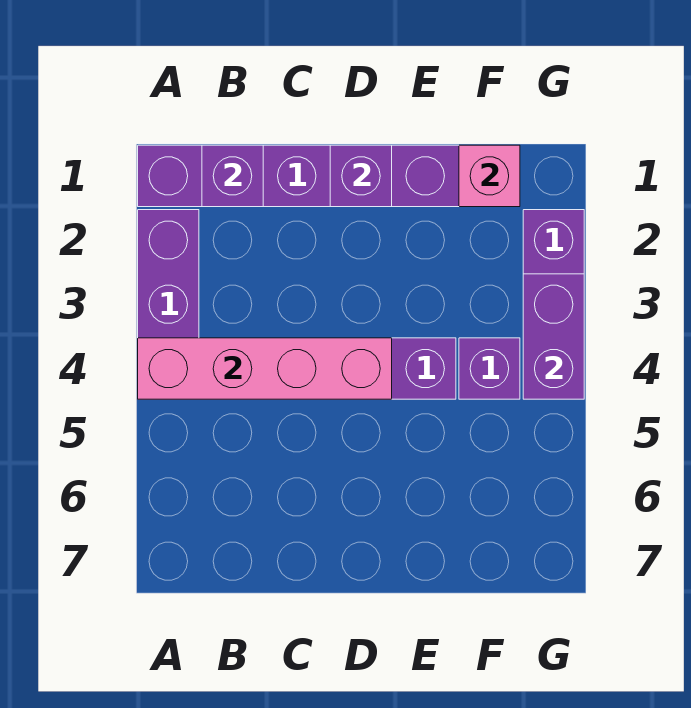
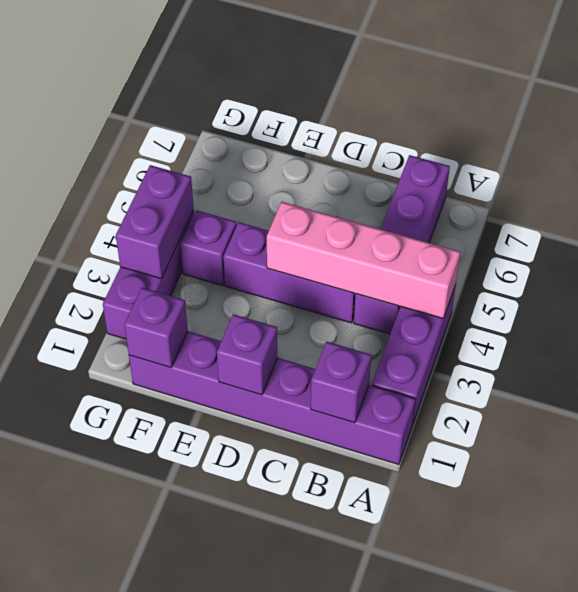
none -> purple 1x4 brick [354,155,450,334]
pink 1x1 brick [459,145,520,207] -> purple 1x1 brick [124,288,188,368]

